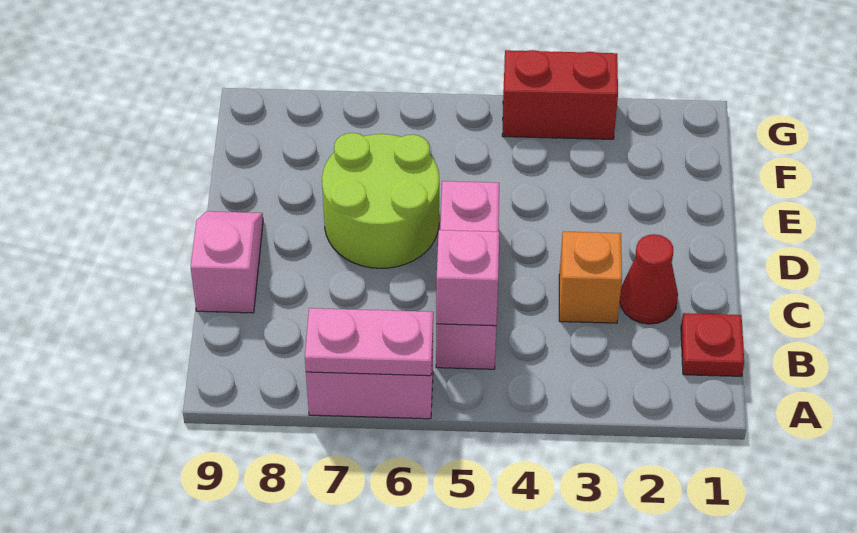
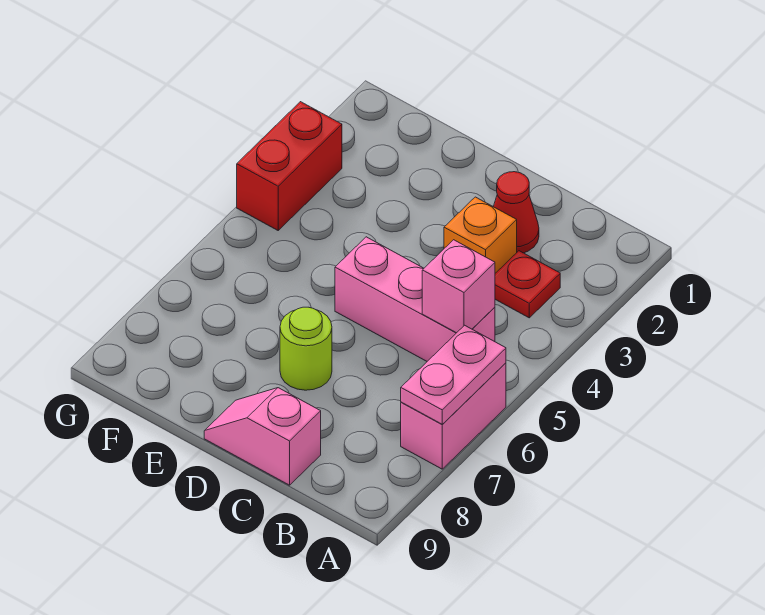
red 1x1 plate [681,313,744,376] -> red 1x1 plate moved to [495,251,560,318]
lime 2x2 round brick [322,133,439,268] -> lime 1x1 round brick [280,307,332,390]

